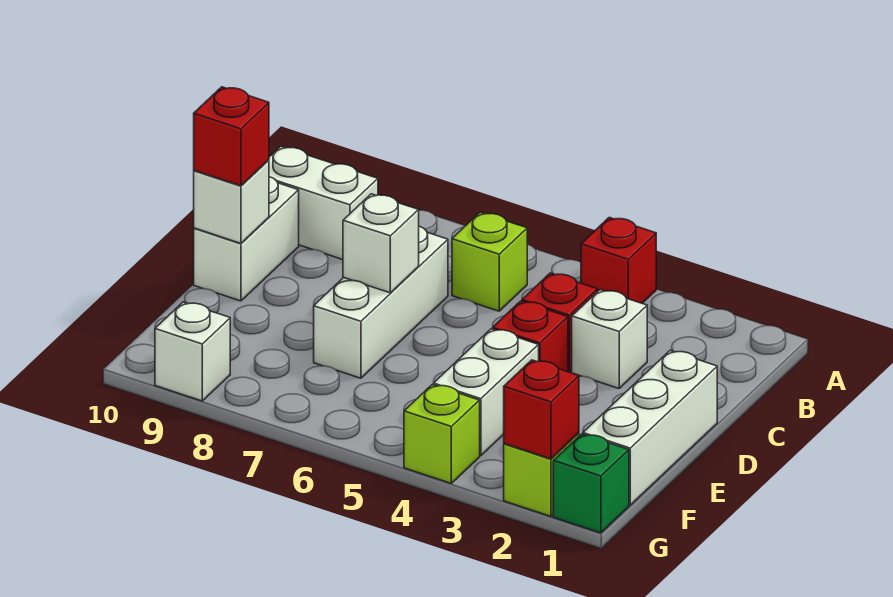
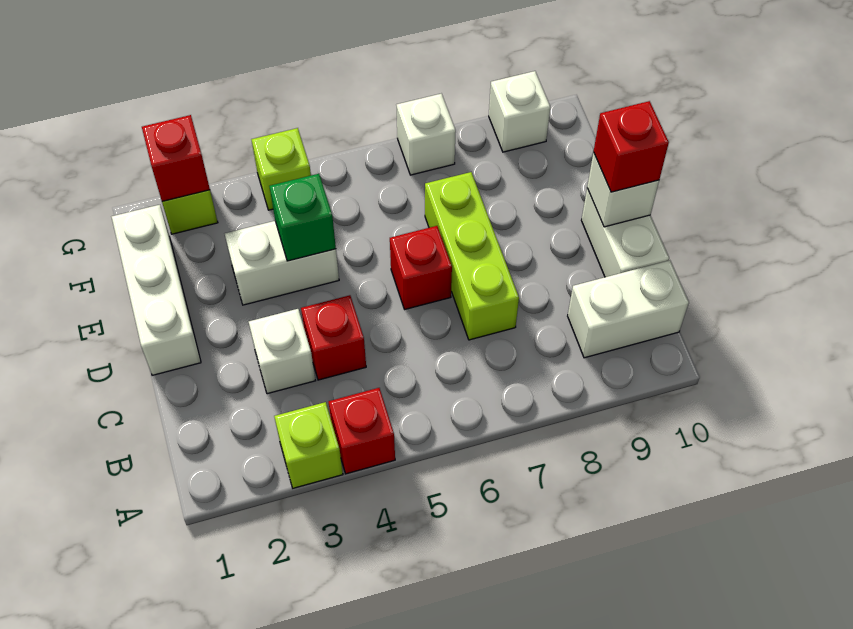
lime 1x1 brick [452,212,527,311] -> lime 1x1 brick moved to [274,402,343,488]
white 1x3 brick [314,226,448,378] -> lime 1x3 brick [425,172,519,340]
red 1x1 brick [493,301,568,372] -> red 1x1 brick moved to [390,226,452,309]
white 1x1 brick [343,194,419,293] -> white 1x1 brick moved to [397,94,456,175]
white 1x2 brick [434,329,539,456] -> white 1x2 brick turned to [225,221,339,305]
green 1x1 brick [553,434,629,533] -> green 1x1 brick moved to [269,174,336,261]

